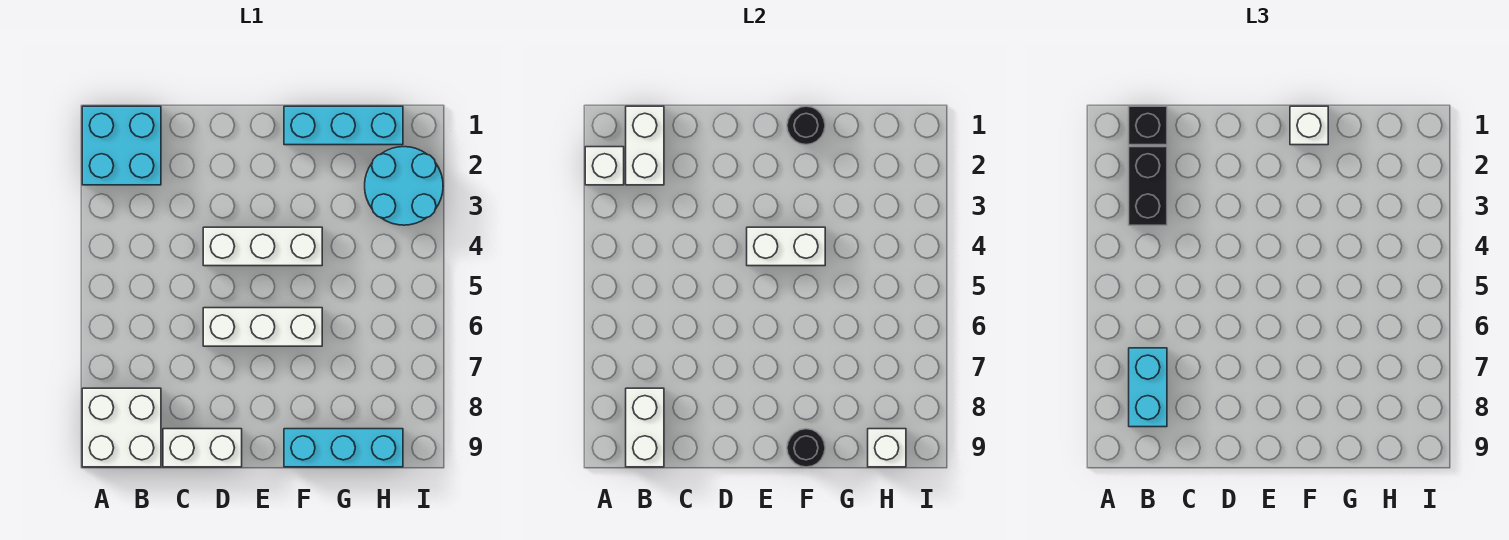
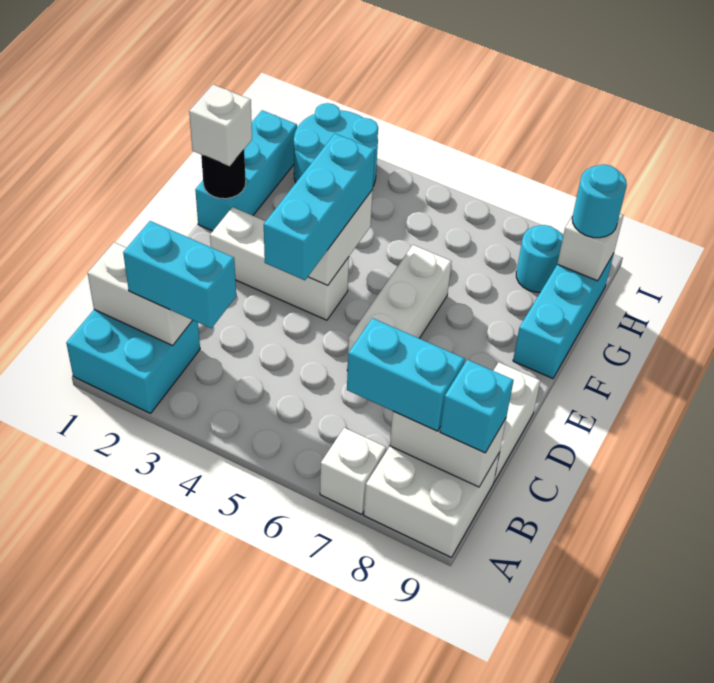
white 1x1 brick [585,147,624,185] -> white 1x1 brick moved to [320,428,386,514]
black 1x1 brick [1129,106,1167,145] -> none
black 1x2 brick [1129,147,1167,225] -> cyan 1x2 brick [123,221,236,328]
none -> cyan 1x1 brick [440,360,514,453]
white 1x3 brick [203,227,322,266] -> white 1x3 brick turned to [210,207,349,320]
none -> cyan 1x3 brick [264,134,375,280]
black 1x1 round brick [787,429,825,467] -> none
none -> cyan 1x1 round brick [516,225,563,292]
none -> cyan 1x1 round brick [572,164,627,238]

